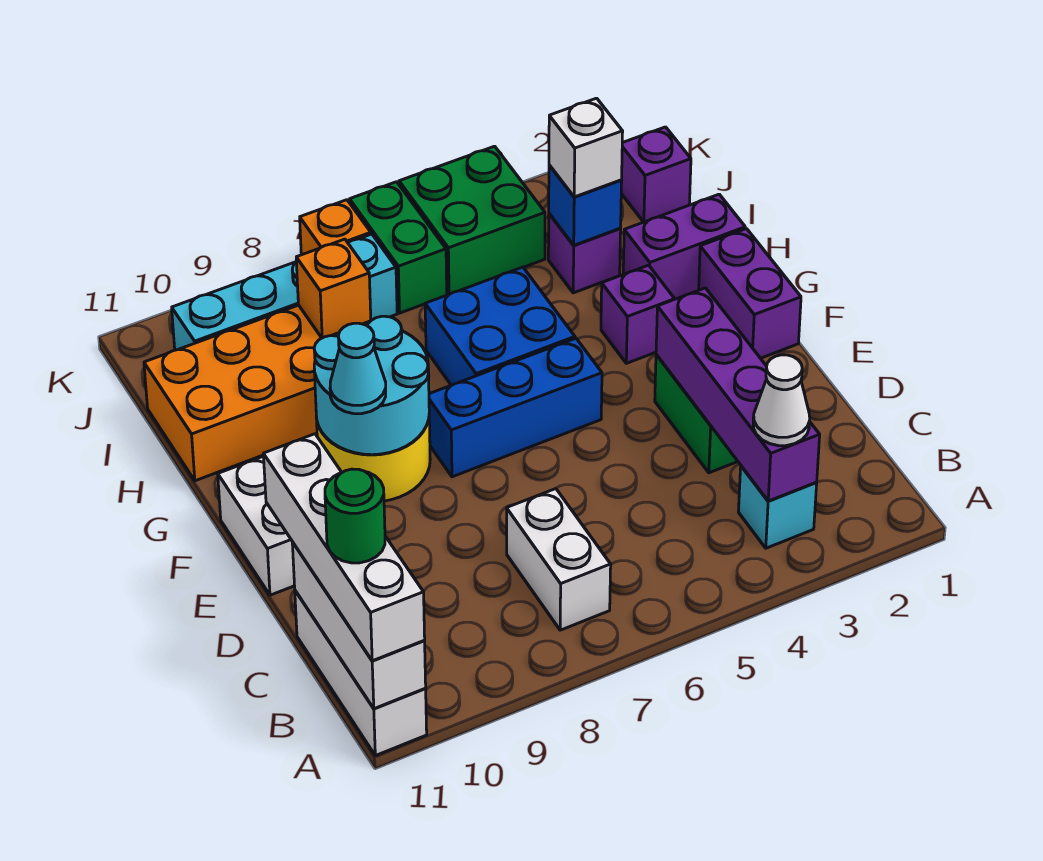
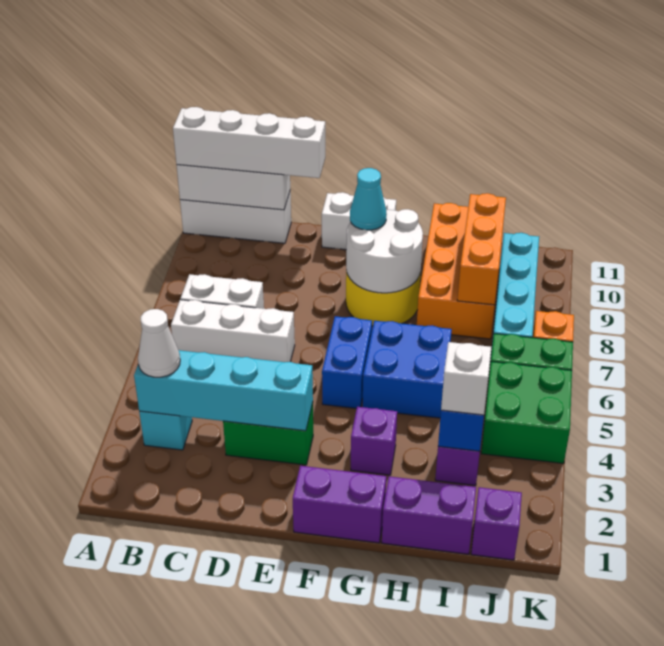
purple 1x4 brick [656,288,820,501] -> cyan 1x4 brick [134,350,313,431]
none -> white 1x3 brick [171,300,295,362]
green 1x1 round brick [325,469,385,563] -> none
blue 1x3 brick [429,338,602,477] -> blue 1x2 brick [322,316,372,408]
cyan 2x2 round brick [314,316,429,455] -> white 2x2 round brick [346,209,423,293]
purple 1x2 brick [623,194,745,299] -> purple 1x2 brick turned to [382,476,476,554]
orange 1x1 brick [296,239,371,338] -> orange 1x3 brick [457,193,506,305]

